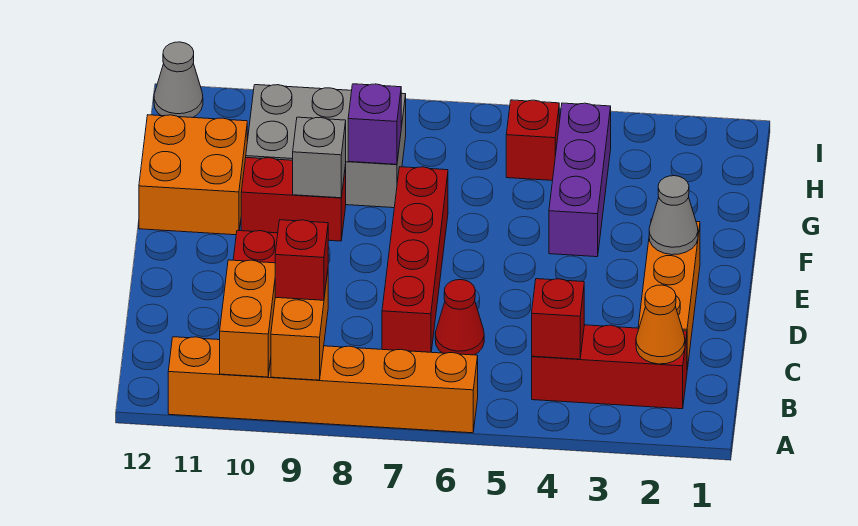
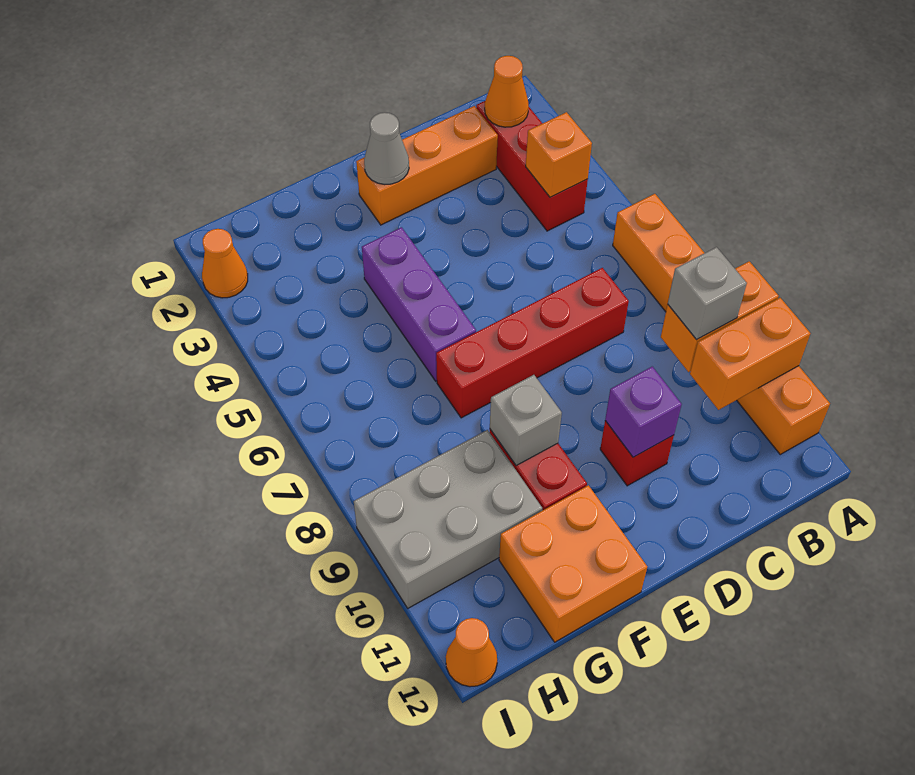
red 1x1 brick [532,279,584,359] -> orange 1x1 brick [526,112,592,197]
red 1x1 brick [275,220,328,300] -> grey 1x1 brick [668,247,747,340]
red 1x1 cone [435,280,484,355] -> none
purple 1x3 brick [549,103,611,257] -> purple 1x3 brick turned to [362,227,476,381]
grey 2x3 brick [246,85,406,208] -> grey 2x3 brick turned to [354,430,542,608]
purple 1x1 brick [348,84,401,164] -> purple 1x1 brick moved to [605,367,682,457]
red 1x1 brick [506,100,559,180] -> none
none -> orange 1x1 cone [202,229,248,298]
grey 1x1 cone [154,42,203,118] -> orange 1x1 cone [446,618,497,687]

